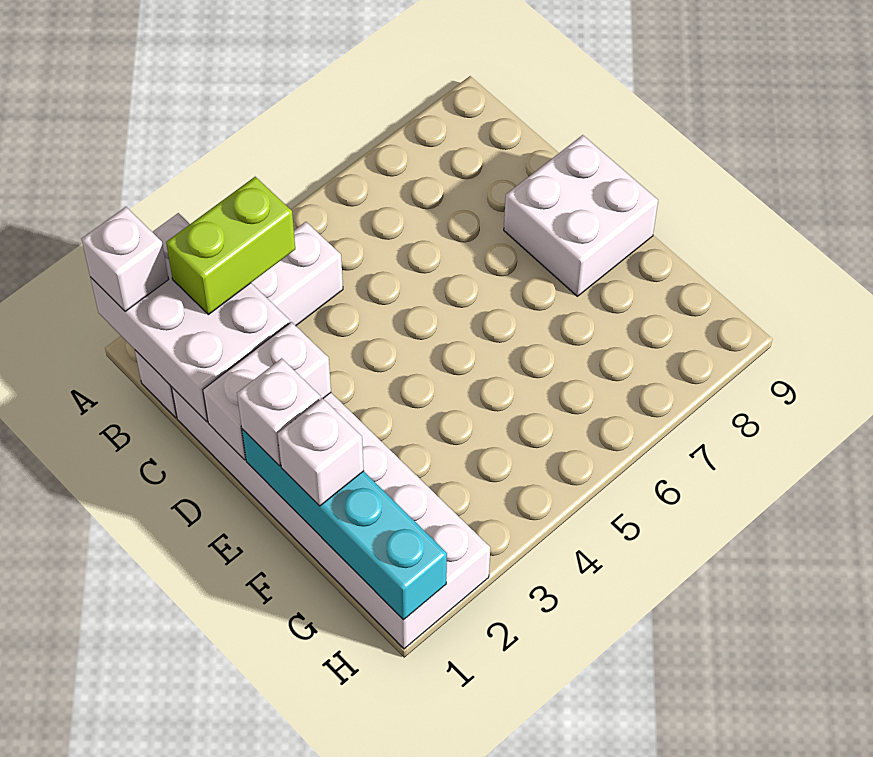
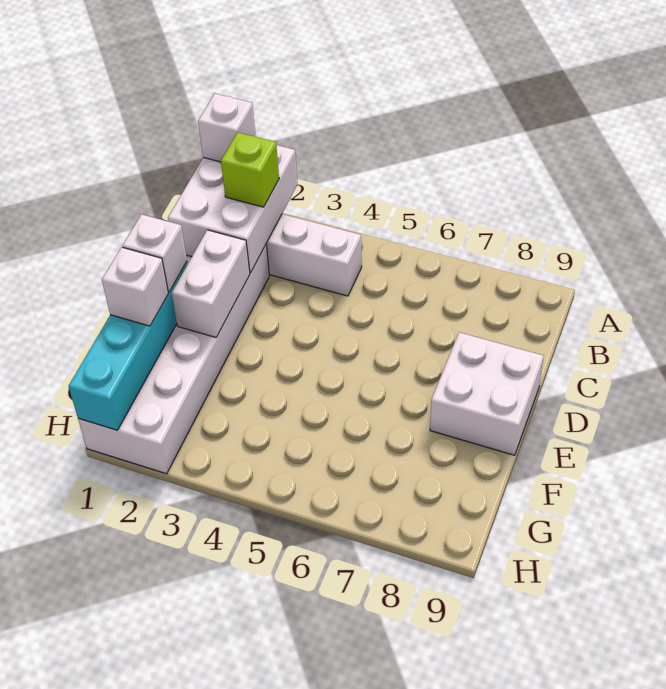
lime 1x2 brick [166,177,295,315] -> lime 1x1 brick [221,132,279,207]
white 1x2 brick [203,322,331,460] -> white 1x2 brick turned to [171,230,250,337]

